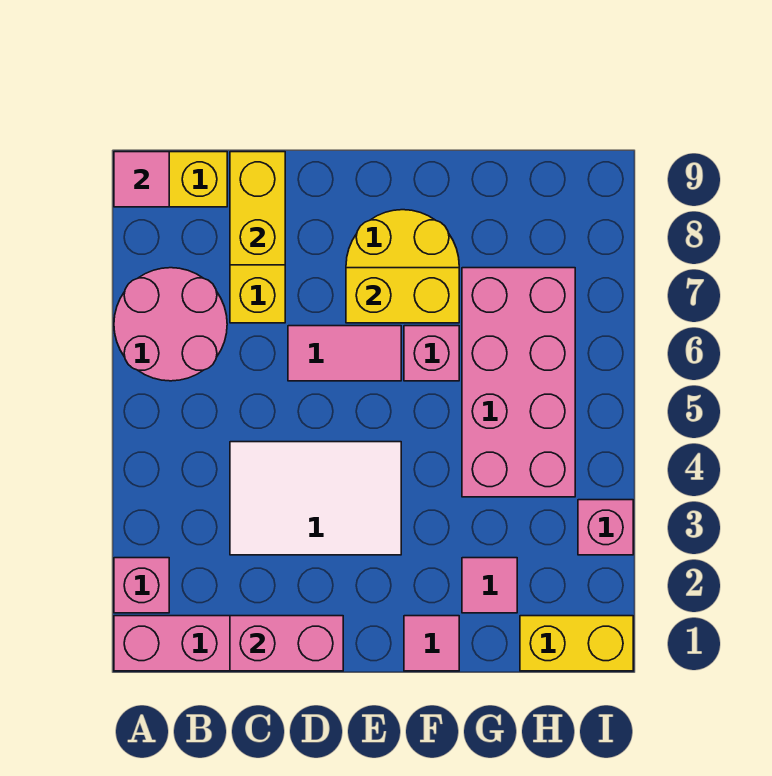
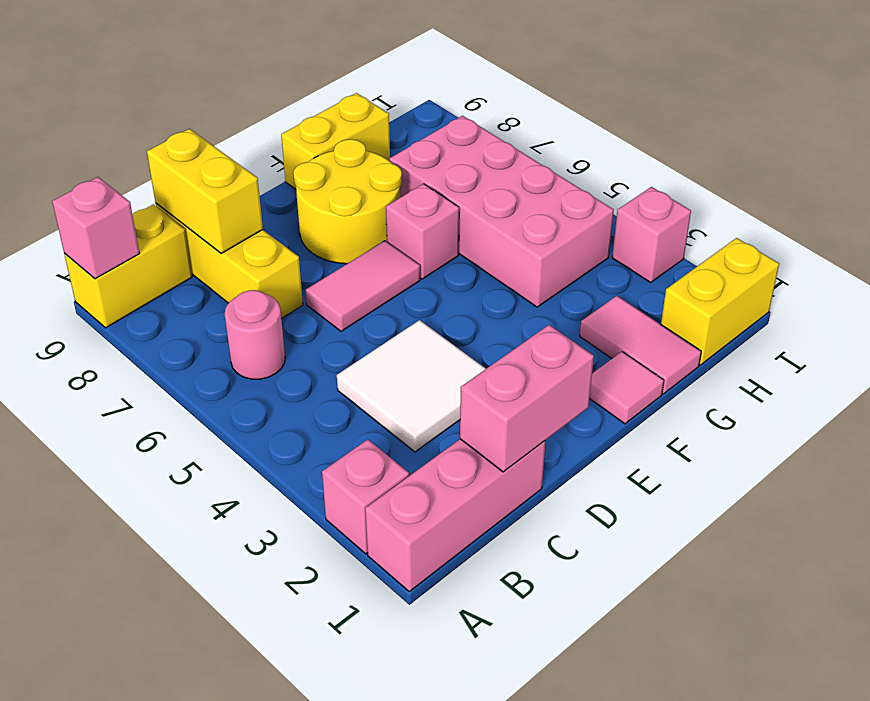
pink 2x2 round brick [114,268,227,381] -> pink 1x1 round brick [225,290,285,379]
pink 1x1 tile [114,152,169,207] -> pink 1x1 brick [52,177,140,279]
white 2x3 tile [230,442,401,555] -> white 2x2 tile [337,320,486,452]
yellow 1x2 brick [346,268,459,323] -> yellow 1x2 brick moved to [281,93,390,189]
pink 1x1 tile [462,558,517,613] -> pink 1x2 tile [580,296,701,394]

